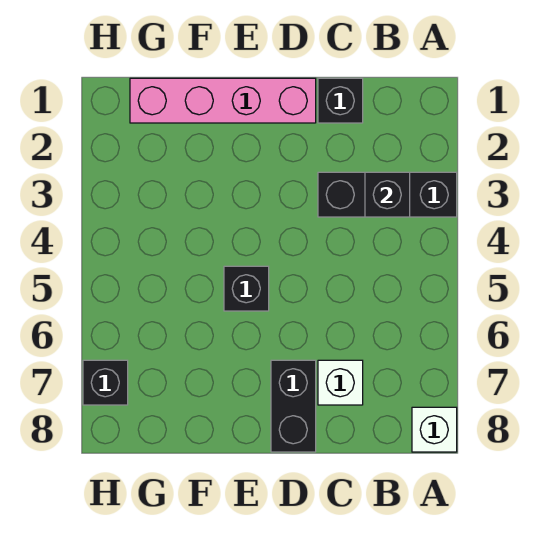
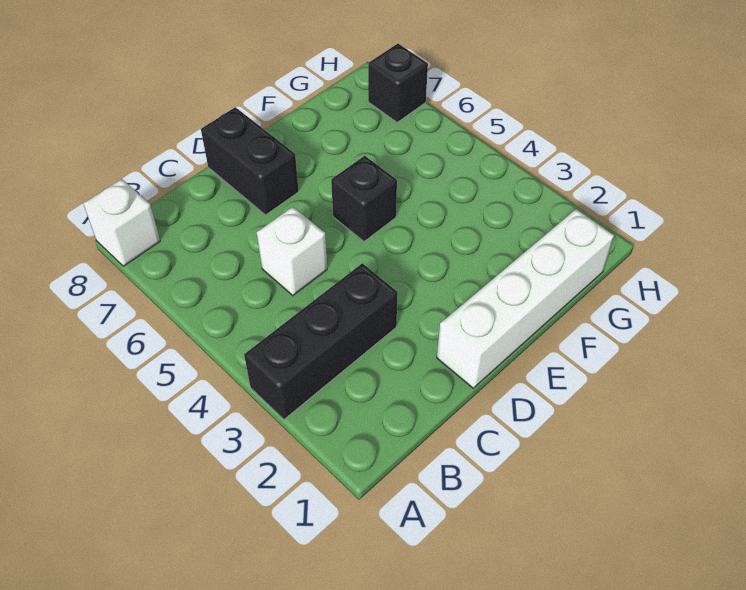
black 1x1 brick [365,172,410,217] -> none
black 1x1 brick [318,78,363,123] -> none
white 1x1 brick [318,360,363,405] -> white 1x1 brick moved to [257,207,327,296]
pink 1x4 brick [130,78,316,123] -> white 1x4 brick [437,209,614,388]

